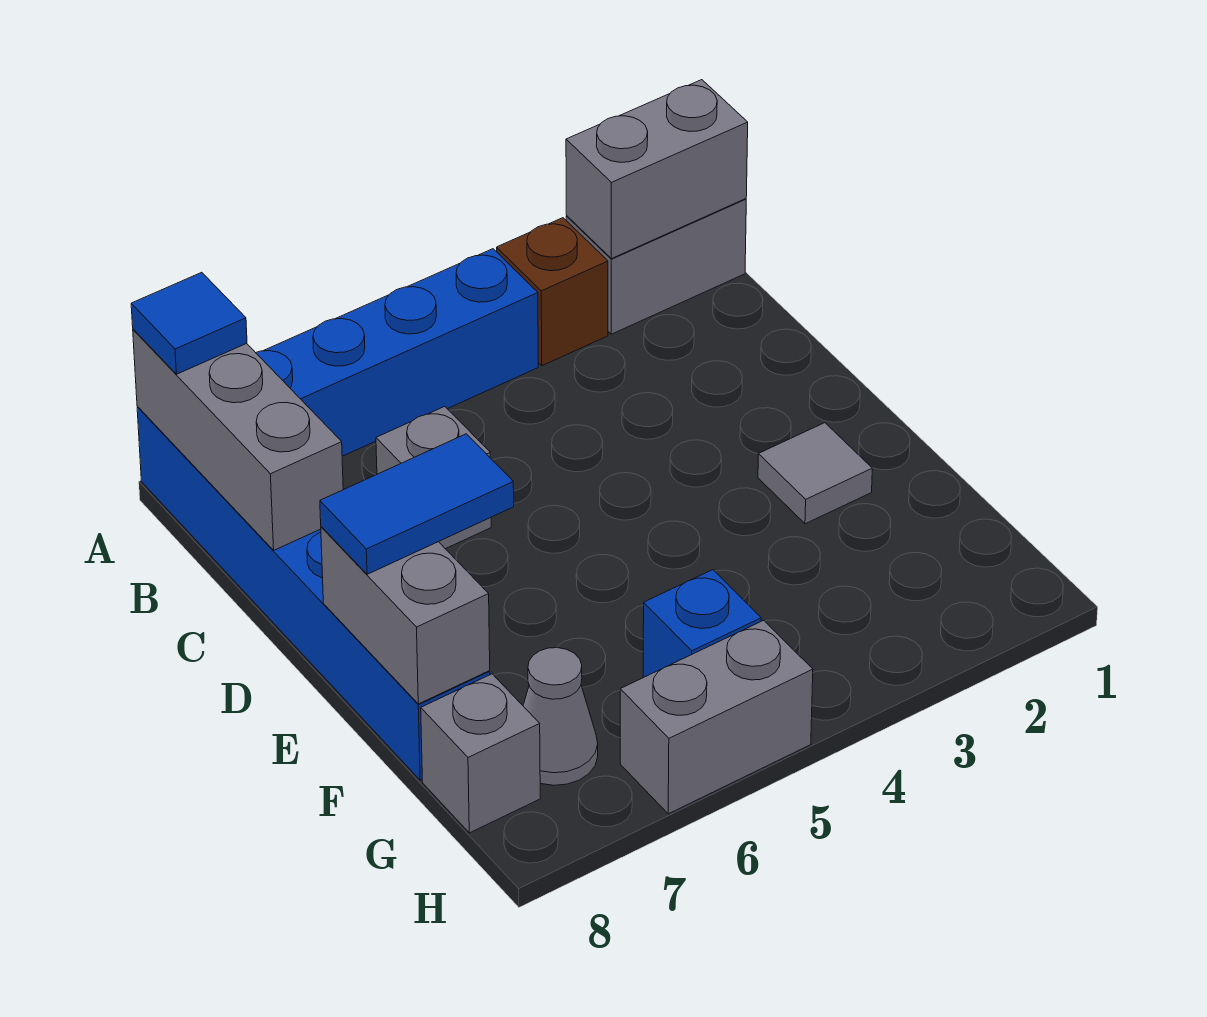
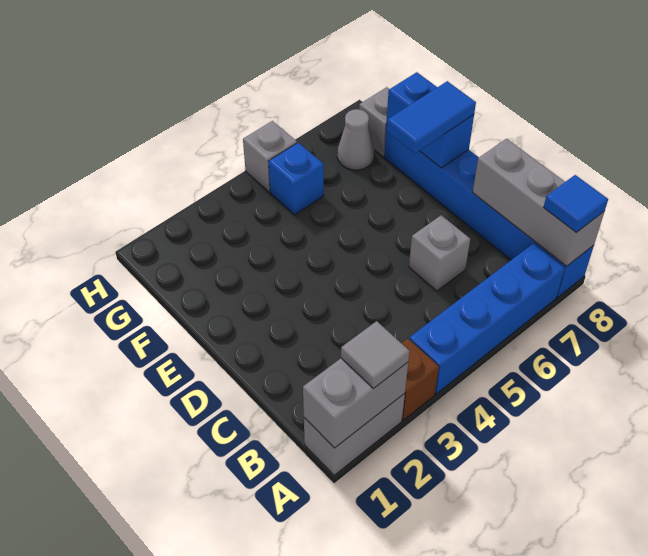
grey 1x1 tile [758,423,872,524] -> grey 1x1 tile moved to [341,321,410,389]
grey 1x2 brick [321,527,490,704] -> blue 1x2 brick [386,72,474,168]
grey 1x2 brick [620,620,813,814] -> grey 1x1 brick [243,121,297,192]

